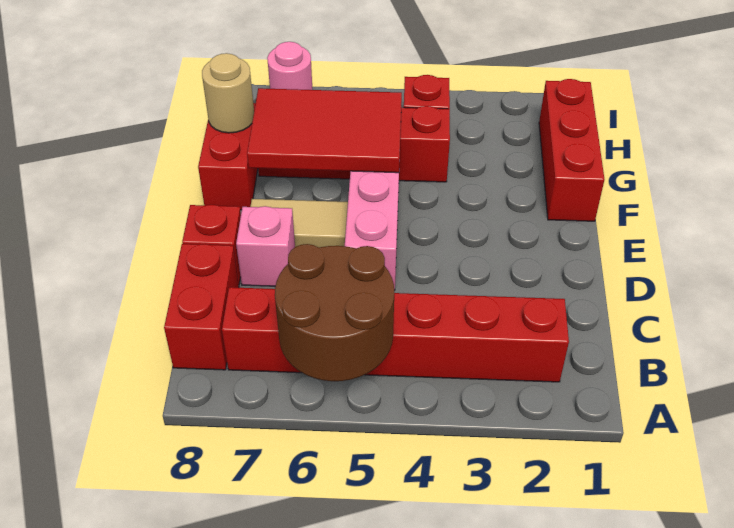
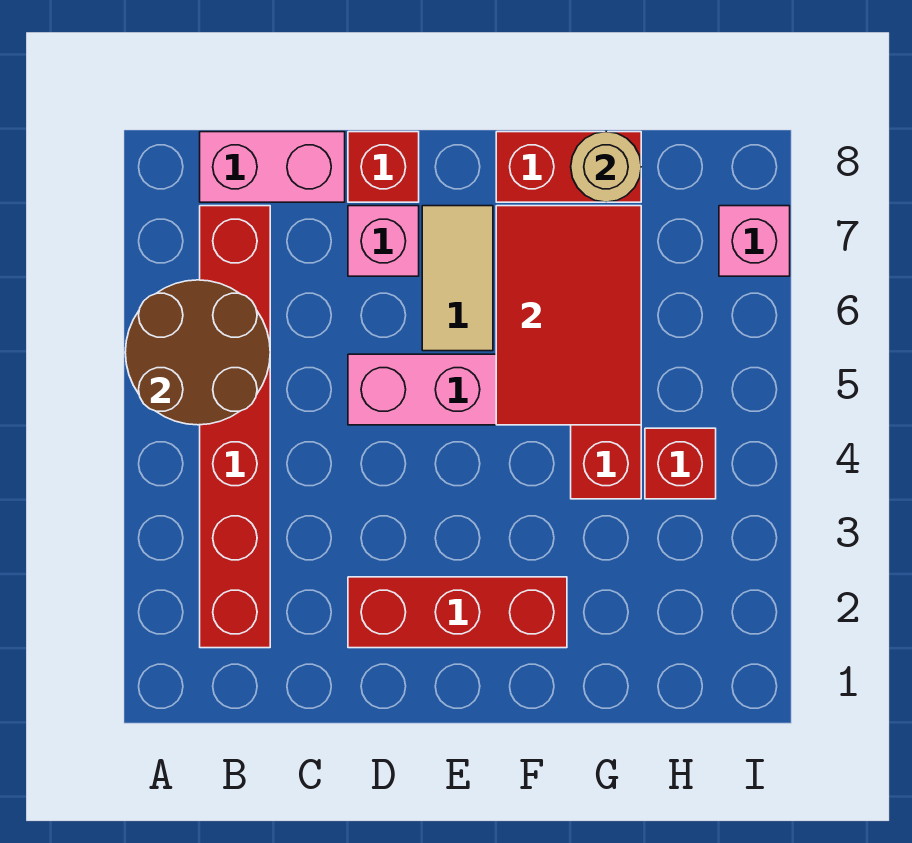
red 1x2 brick [164,244,239,370] -> pink 1x2 brick [200,132,345,202]
red 1x3 brick [539,79,604,221] -> red 1x3 brick moved to [348,577,567,648]
pink 1x1 round brick [267,42,312,90] -> pink 1x1 brick [719,206,790,276]

